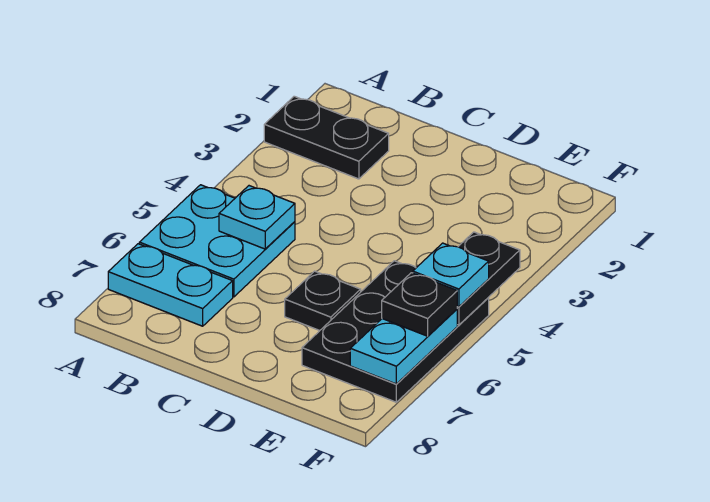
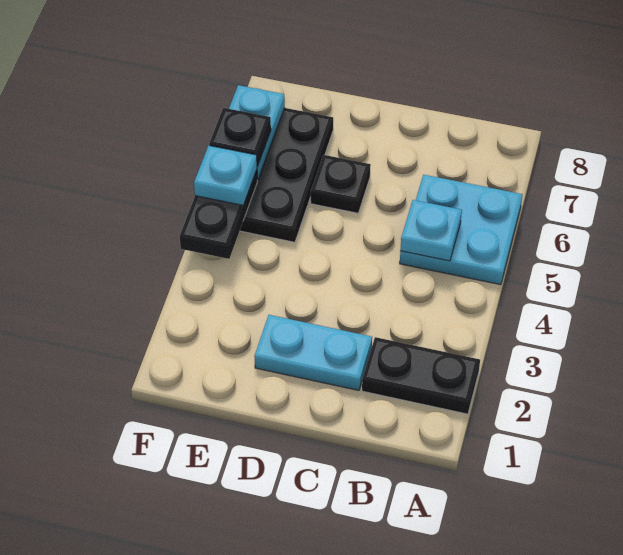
cyan 1x2 plate [108,244,233,326] -> cyan 1x2 plate moved to [254,315,372,391]

